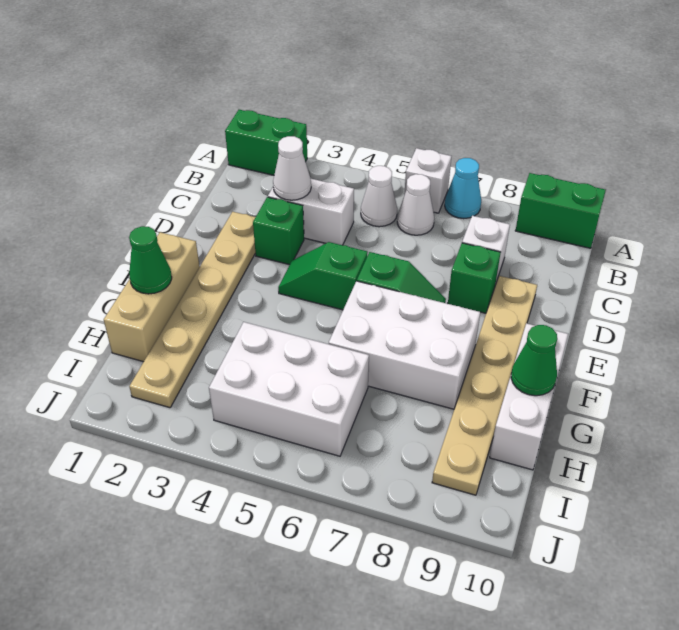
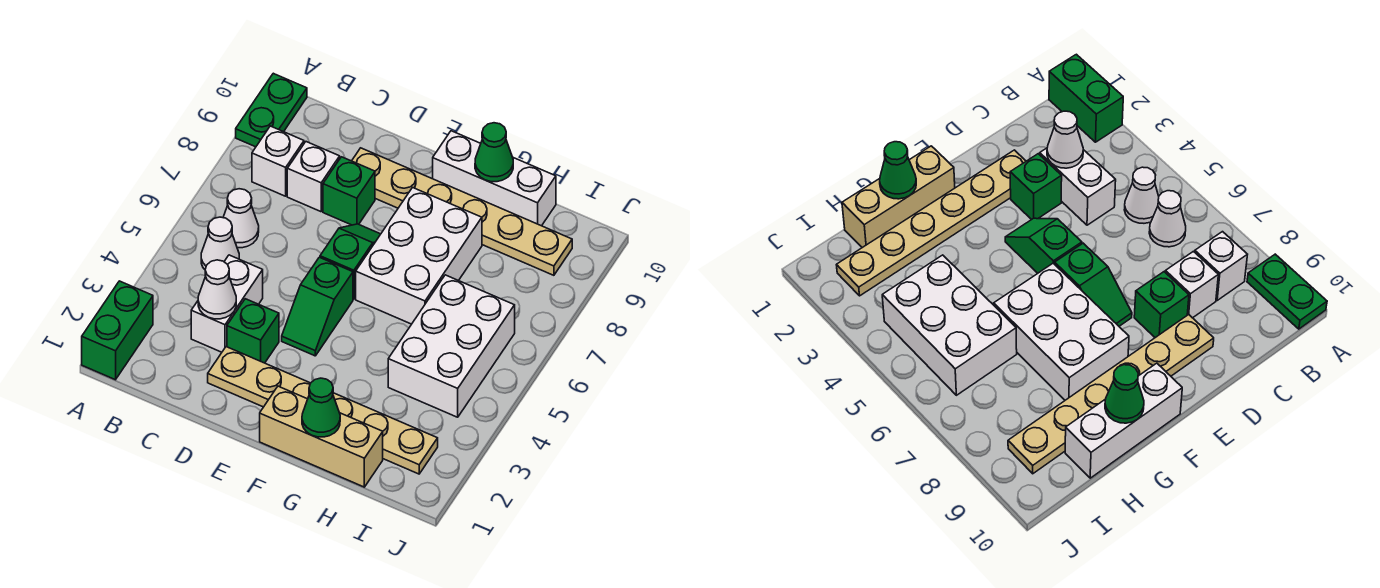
white 1x1 brick [404,148,451,213] -> white 1x1 brick moved to [252,126,304,196]
cyan 1x1 cone [445,158,481,219] -> none
green 1x2 brick [515,173,606,248] -> green 1x2 plate [236,73,307,147]

